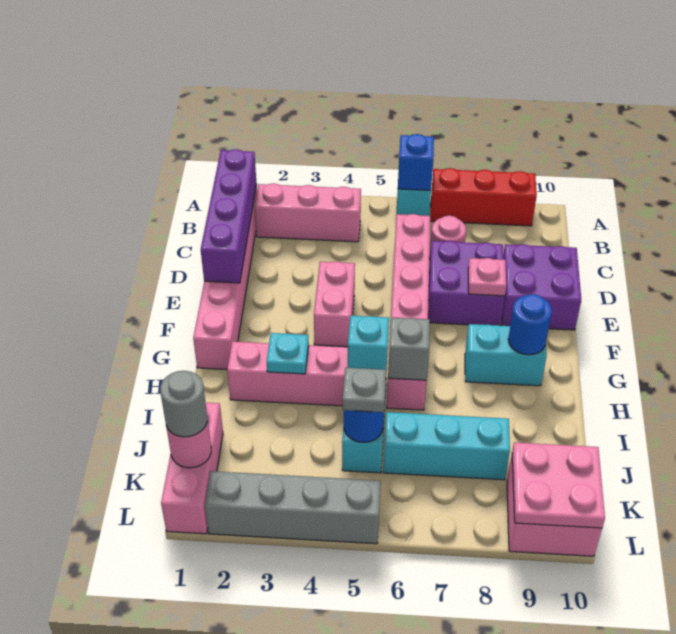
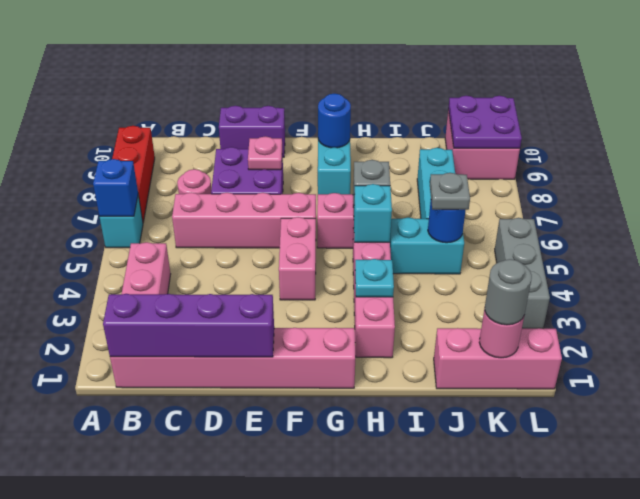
purple 2x2 brick [502,244,581,330] -> purple 1x2 brick [219,106,285,157]
pink 1x2 brick [314,261,355,347] -> pink 1x2 brick turned to [279,217,316,300]
pink 2x2 plate [512,442,605,528] -> purple 2x2 plate [448,96,522,148]
grey 1x4 brick [205,471,381,544] -> grey 1x3 brick [495,218,550,329]

